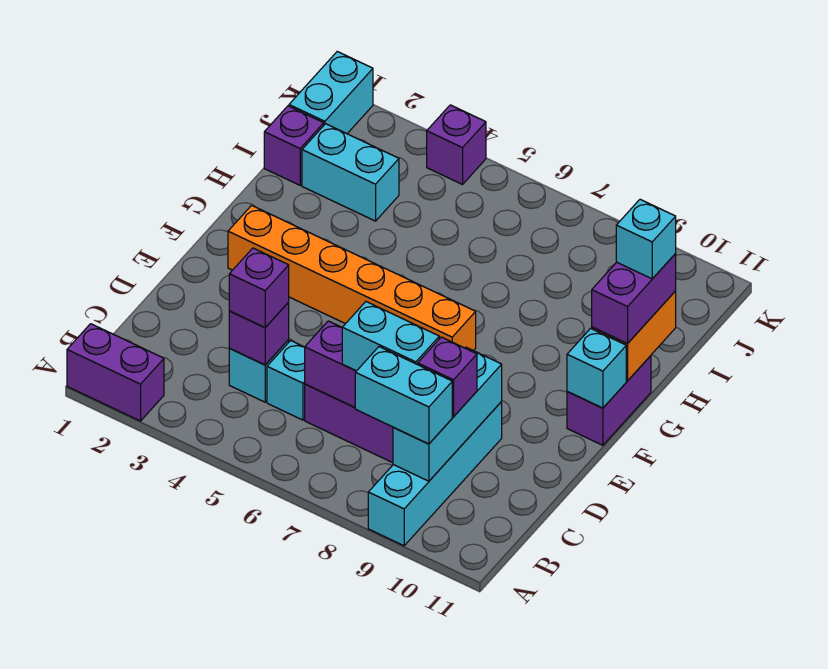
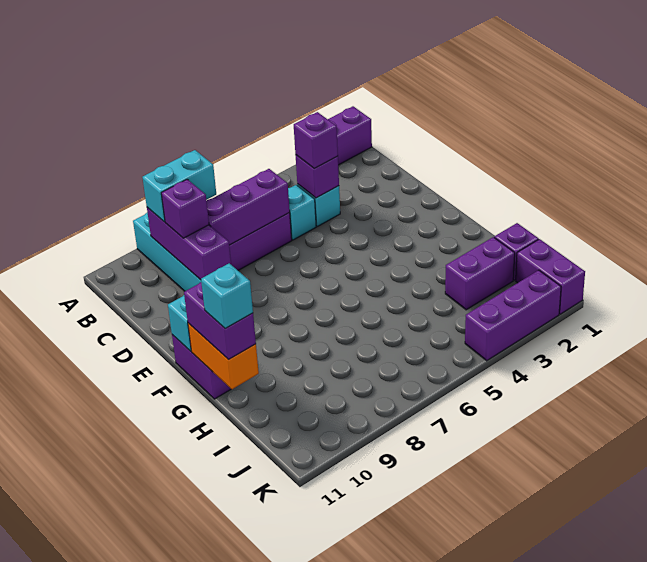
cyan 1x3 brick [393,347,502,481] -> purple 1x3 brick [147,207,231,280]
cyan 1x2 brick [342,302,439,371] -> none
orange 1x6 brick [228,205,476,351] -> none
cyan 1x2 brick [302,124,399,221] -> purple 1x2 brick [445,237,515,310]
cyan 1x2 brick [289,52,373,134] -> purple 1x2 brick [516,239,585,314]
purple 1x1 brick [427,105,486,184] -> purple 1x3 brick [465,270,561,361]

